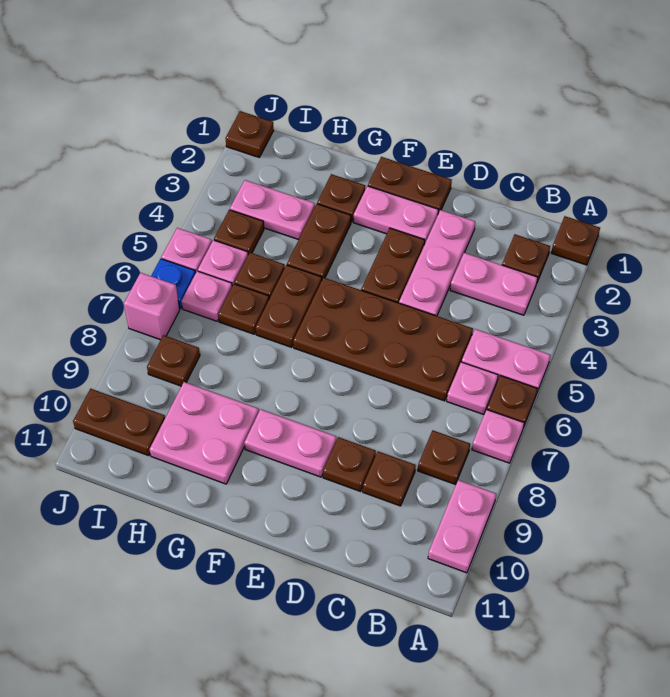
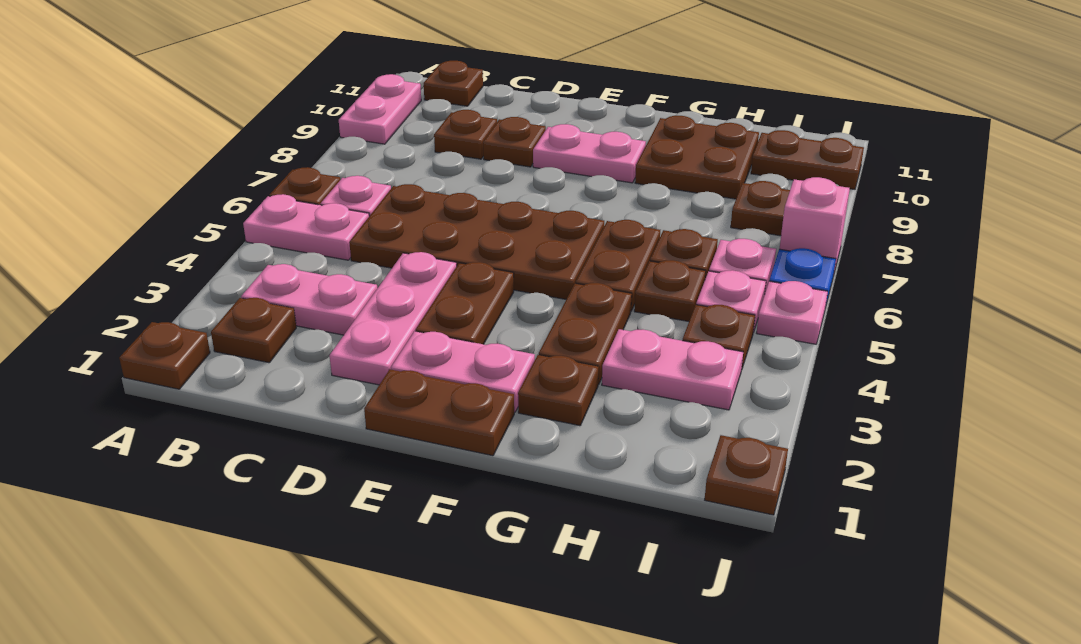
pink 1x1 plate [472,410,524,463] -> none
brown 1x1 plate [418,430,470,484] -> brown 1x1 plate moved to [424,61,483,106]
pink 2x2 plate [150,382,259,484] -> brown 2x2 plate [635,116,759,199]

